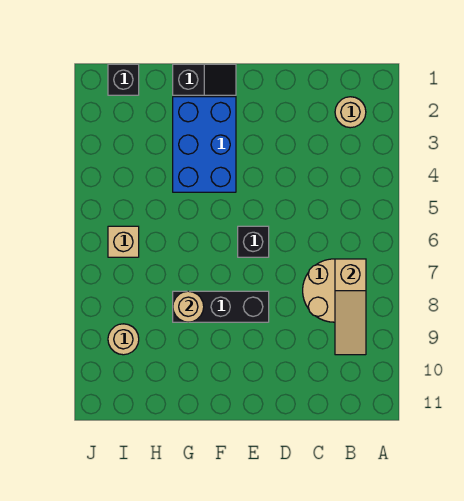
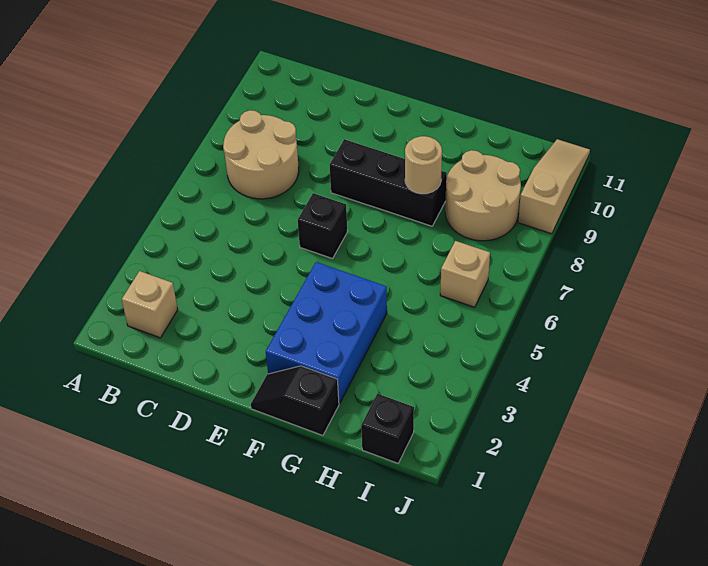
tan 1x1 round brick [335,97,366,128] -> tan 1x1 brick [122,271,178,338]
tan 1x3 slope [335,259,366,355] -> tan 1x3 slope moved to [518,139,590,234]
tan 1x1 round brick [108,324,139,355] -> tan 2x2 round brick [445,150,521,241]

